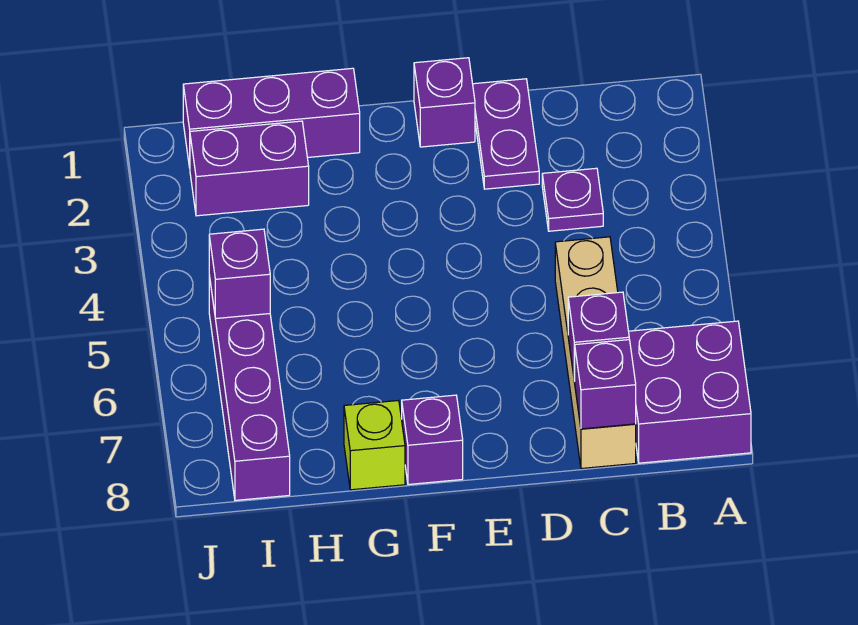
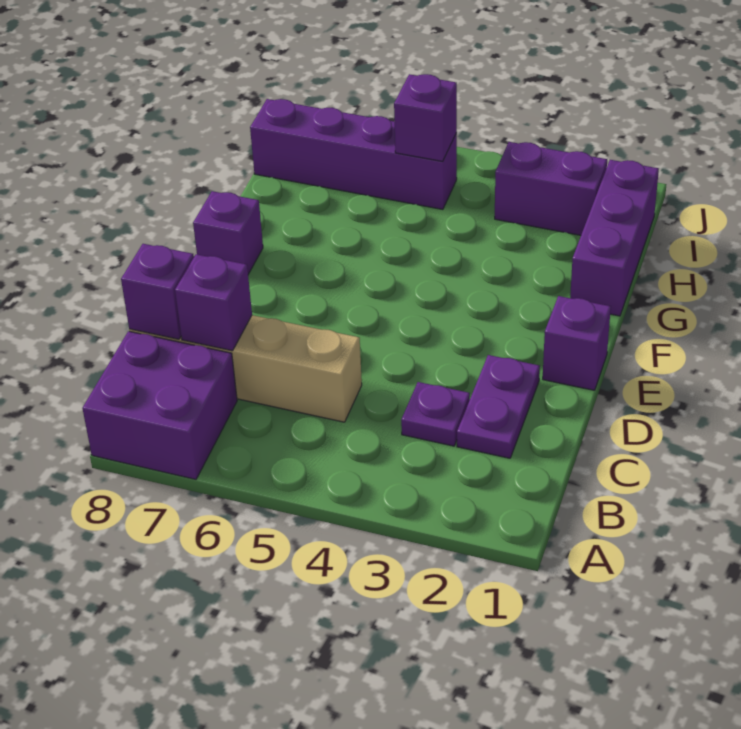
purple 1x2 plate [473,79,539,189] -> purple 1x2 plate turned to [457,355,540,458]
lime 1x1 brick [344,400,405,490] -> none
purple 1x2 brick [190,121,309,216] -> purple 1x2 brick turned to [495,142,607,235]

